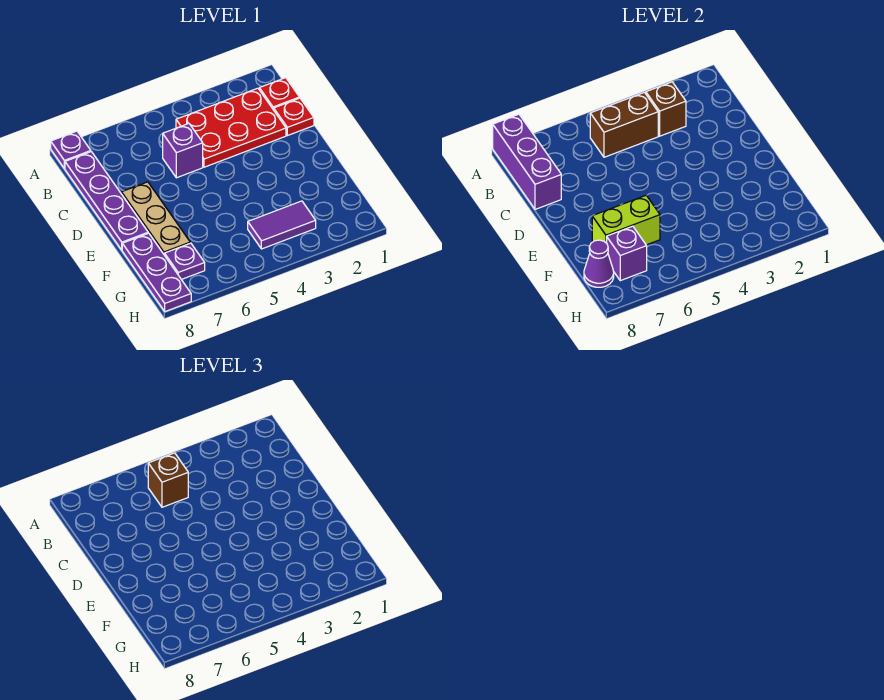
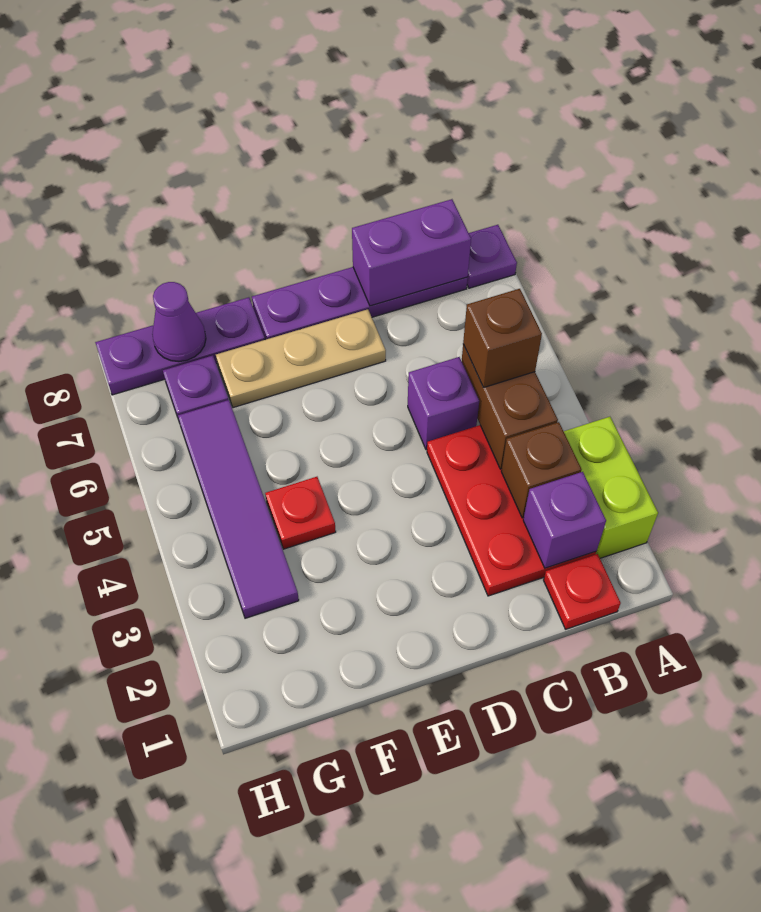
purple 1x3 brick [493,114,561,209] -> purple 1x2 brick [352,199,471,306]
red 1x1 plate [274,98,314,136] -> red 1x1 plate moved to [265,477,336,549]
lime 1x2 brick [592,195,660,245] -> lime 1x2 brick moved to [564,417,658,558]
purple 1x2 tile [248,201,316,249] -> purple 1x4 tile [178,400,299,618]
purple 1x1 brick [607,226,647,281] -> purple 1x1 brick moved to [523,472,606,568]

